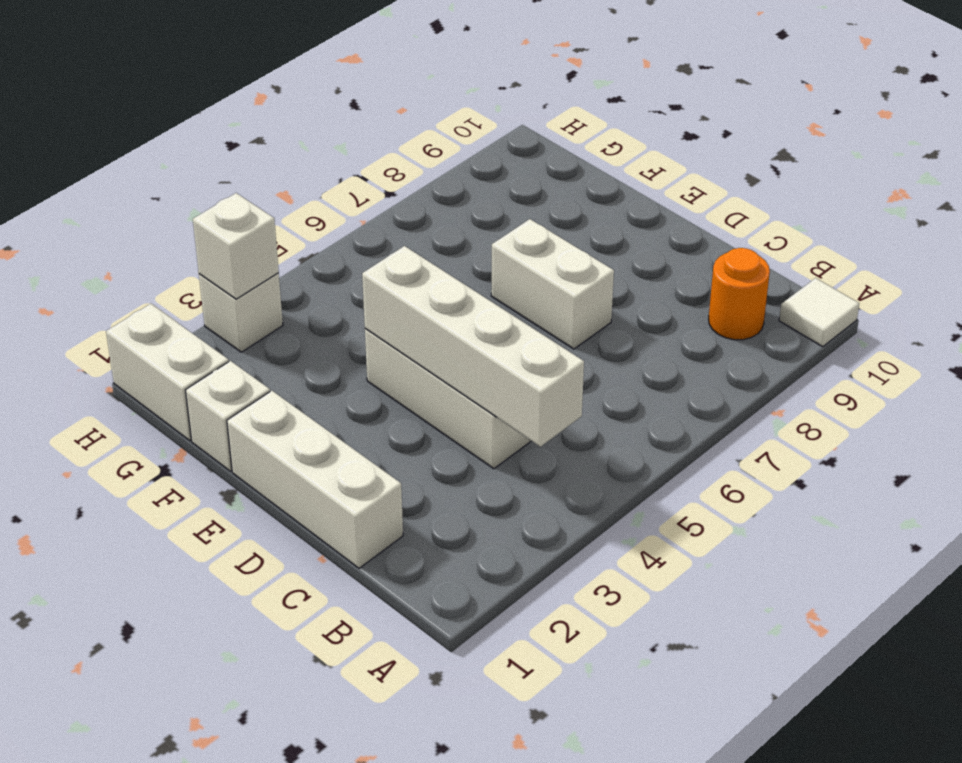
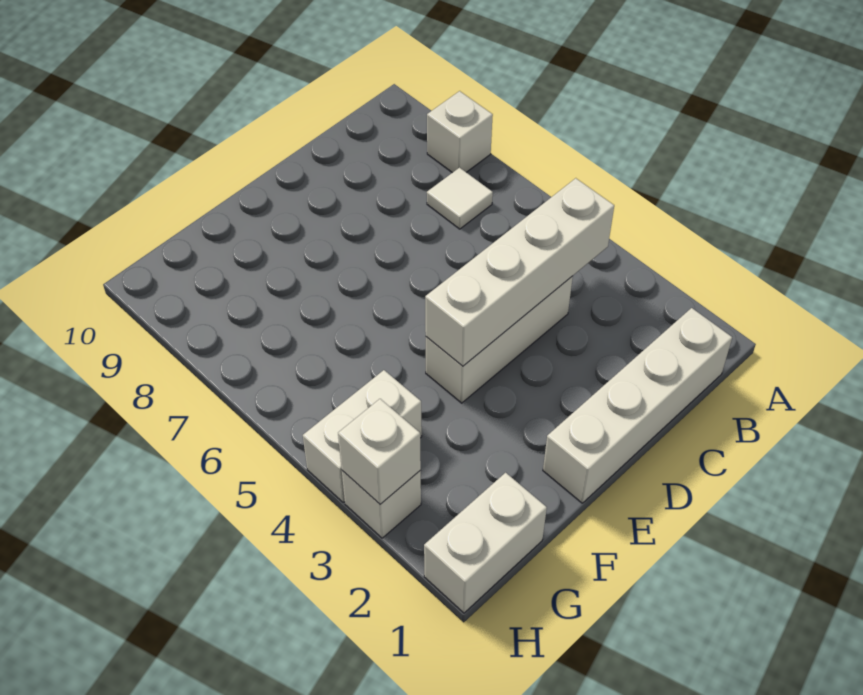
white 1x1 tile [779,278,859,347] -> white 1x1 tile moved to [427,167,493,229]
orange 1x1 round brick [709,248,770,340] -> none
white 1x3 brick [227,391,403,568] -> white 1x4 brick [543,308,732,503]
white 1x2 brick [491,219,614,349] -> white 1x2 brick moved to [303,370,422,502]
white 1x1 brick [186,361,270,471] -> white 1x1 brick moved to [427,91,493,173]

